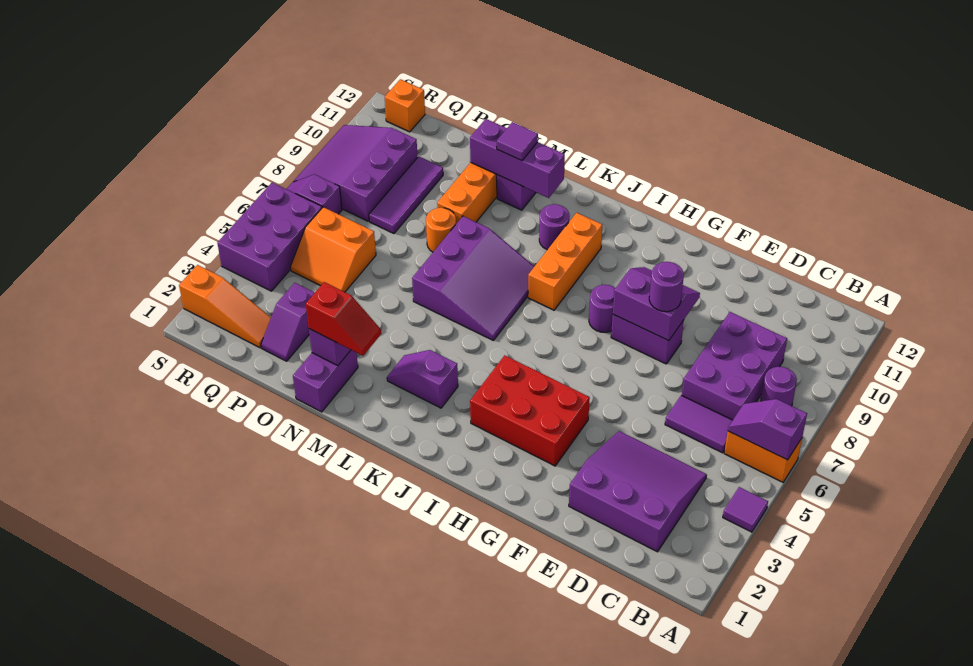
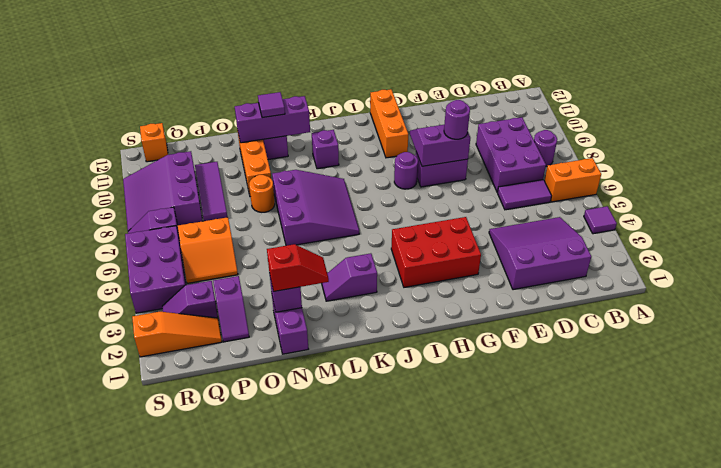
purple 1x2 slope [728,399,807,460] -> purple 1x2 slope moved to [162,281,218,318]
orange 1x3 brick [528,213,602,310] -> orange 1x3 brick moved to [370,89,408,158]
purple 1x1 round brick [539,204,570,250] -> purple 1x1 brick [312,130,339,169]

